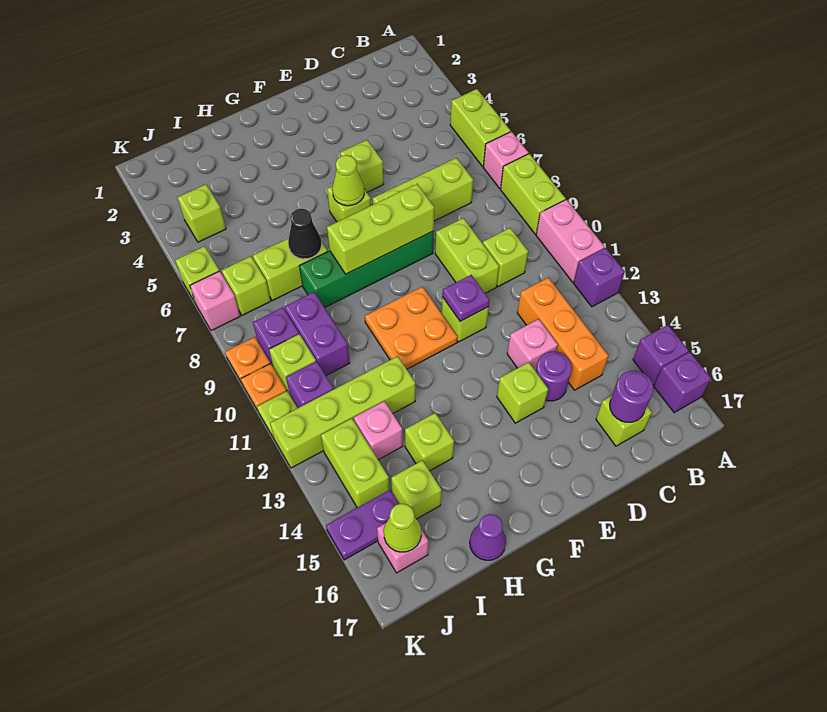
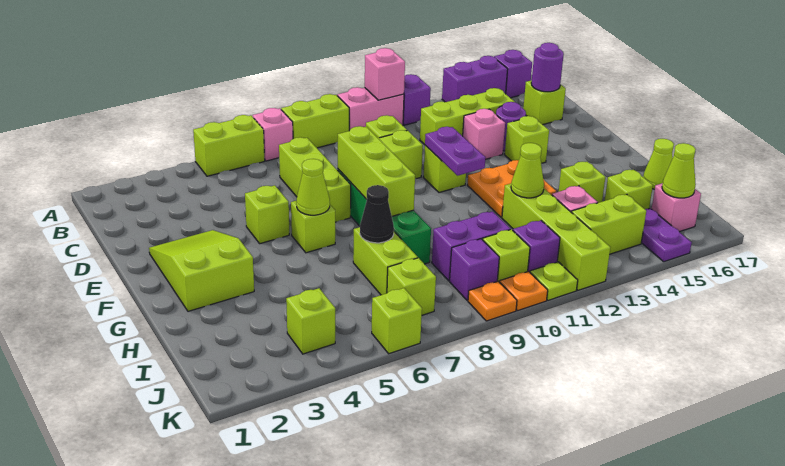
purple 1x1 brick [633,325,689,385] -> purple 1x2 brick [442,56,508,102]
orange 1x3 brick [517,278,608,390] -> lime 1x3 brick [420,88,514,145]
none -> lime 2x3 slope [149,230,254,311]
purple 1x1 plate [442,275,490,321] -> purple 1x2 plate [425,127,486,176]
orange 2x2 plate [365,287,458,369] -> orange 2x2 plate moved to [467,160,556,217]
none -> lime 1x1 cone [511,143,544,198]
purple 1x1 cone [470,514,506,560] -> lime 1x1 cone [643,139,674,189]
pink 1x1 brick [190,271,240,331] -> pink 1x1 brick moved to [365,48,405,100]

